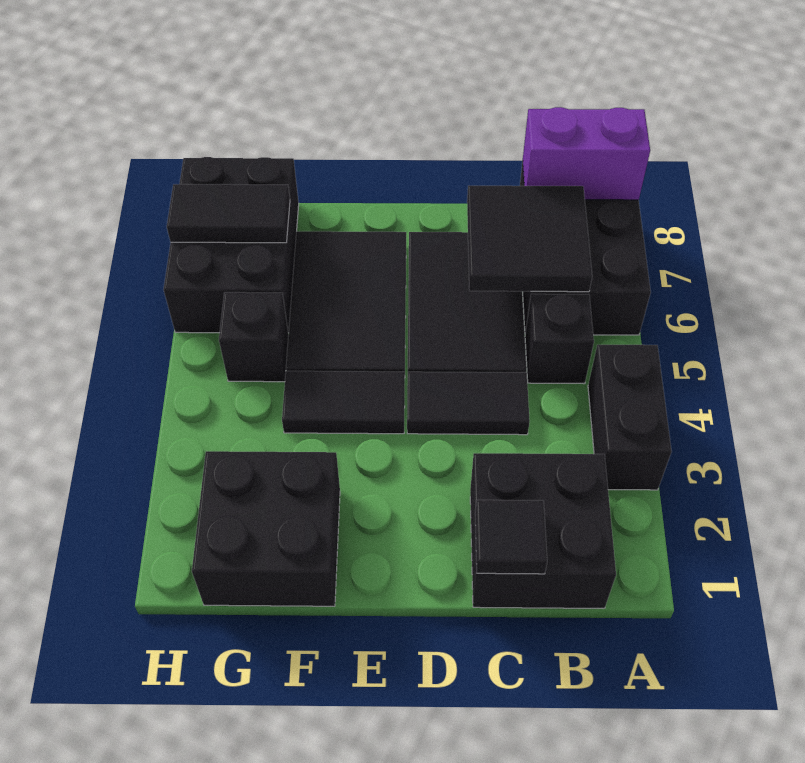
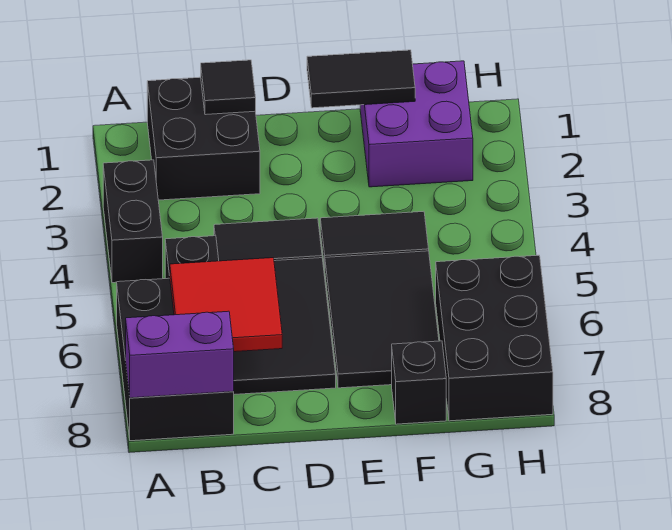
black 2x2 tile [467,186,592,292] -> red 2x2 tile [170,258,282,352]
black 2x2 brick [192,451,340,606] -> purple 2x2 brick [360,61,473,187]
black 1x1 brick [219,292,288,382] -> black 1x1 brick moved to [392,341,446,424]
black 1x2 tile [167,184,290,243] -> black 1x2 tile moved to [307,50,415,108]

